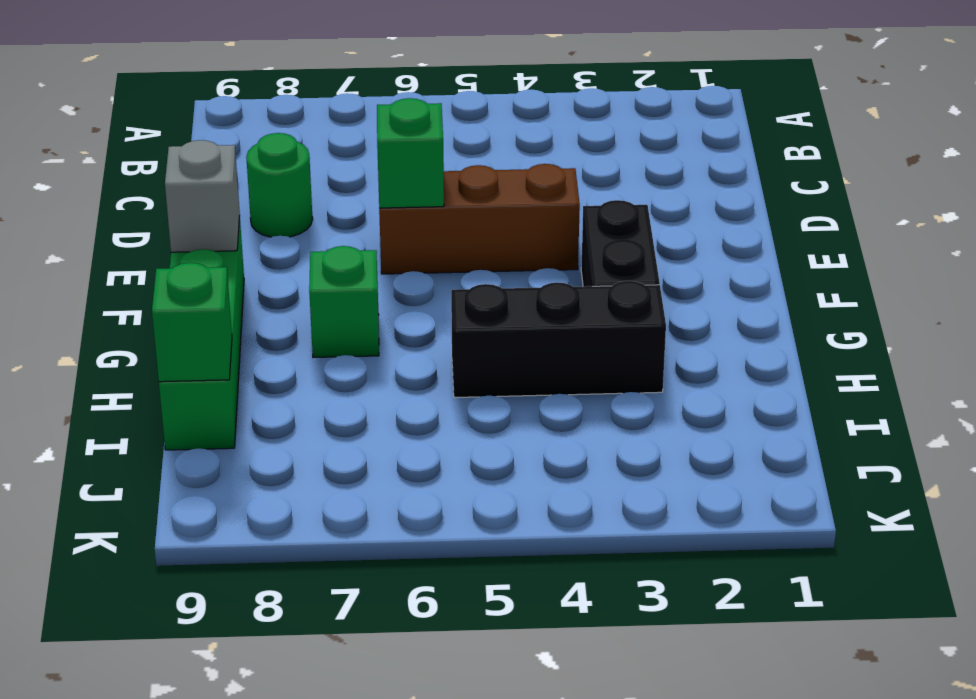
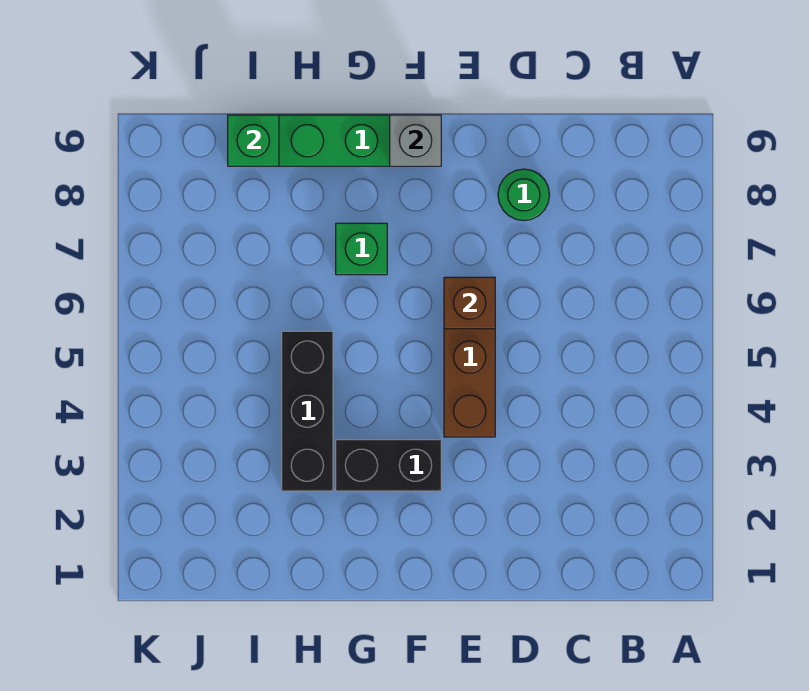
green 1x1 brick [377,98,444,208] -> brown 1x1 brick [444,277,495,329]

